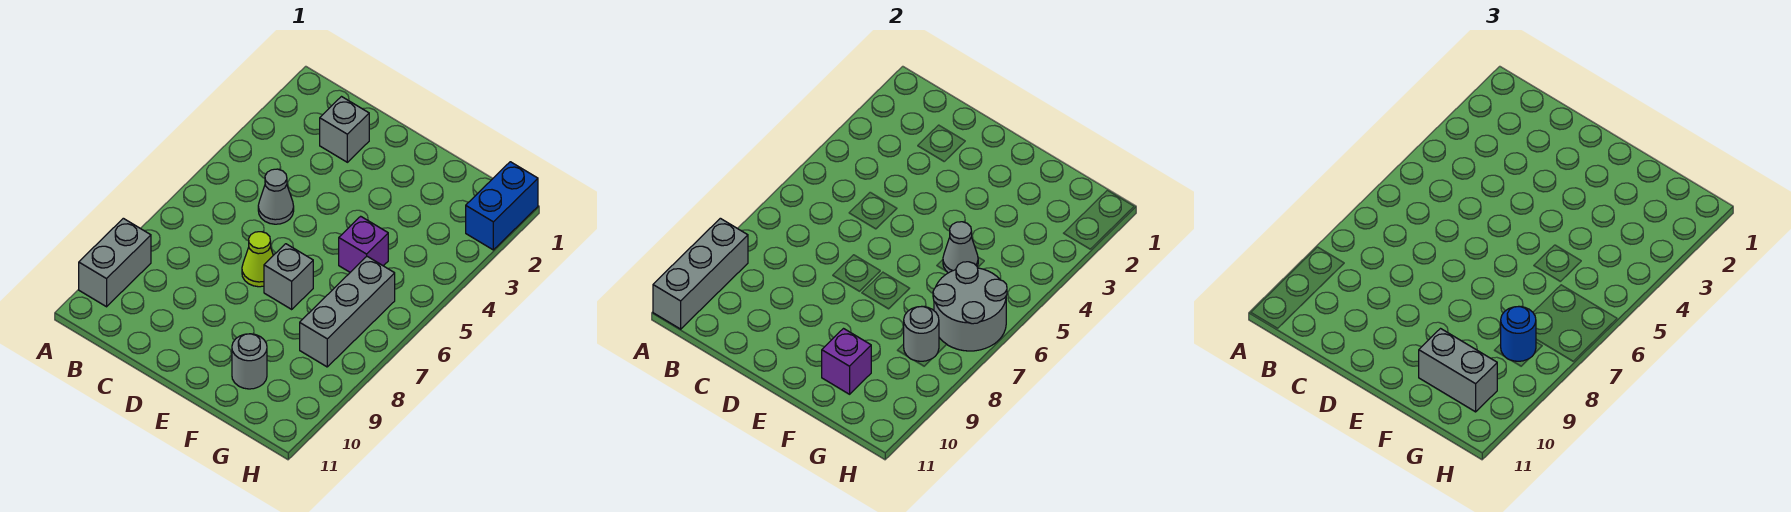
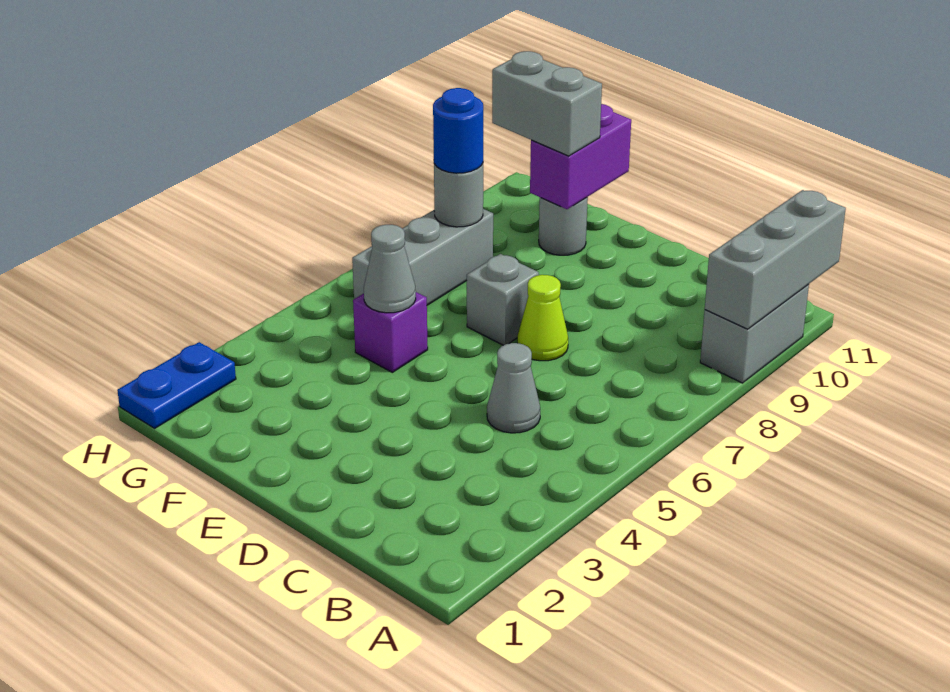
grey 1x1 brick [320,97,369,162] -> none
purple 1x1 brick [822,329,871,394] -> purple 1x2 brick [530,104,631,209]
grey 2x2 round brick [933,262,1007,351] -> none
blue 1x2 brick [466,162,538,250] -> blue 1x2 plate [117,342,236,428]

